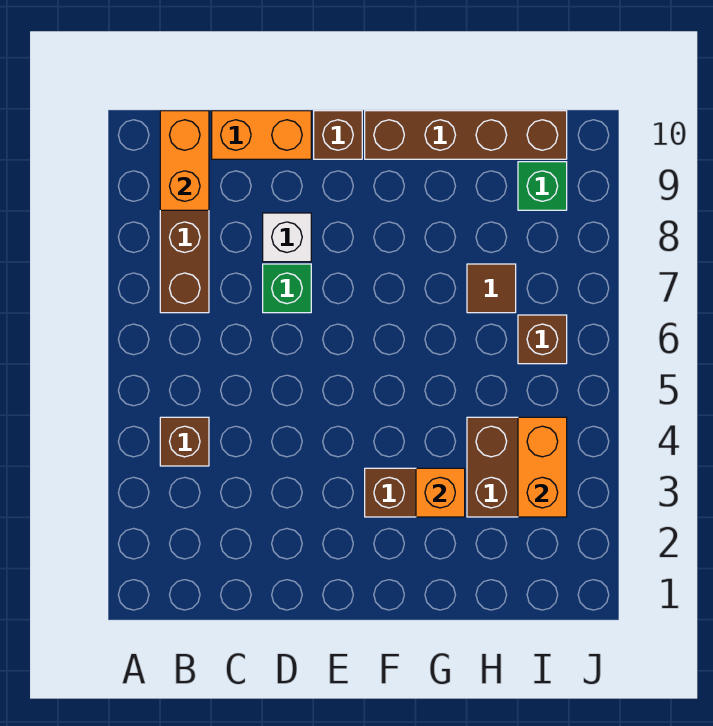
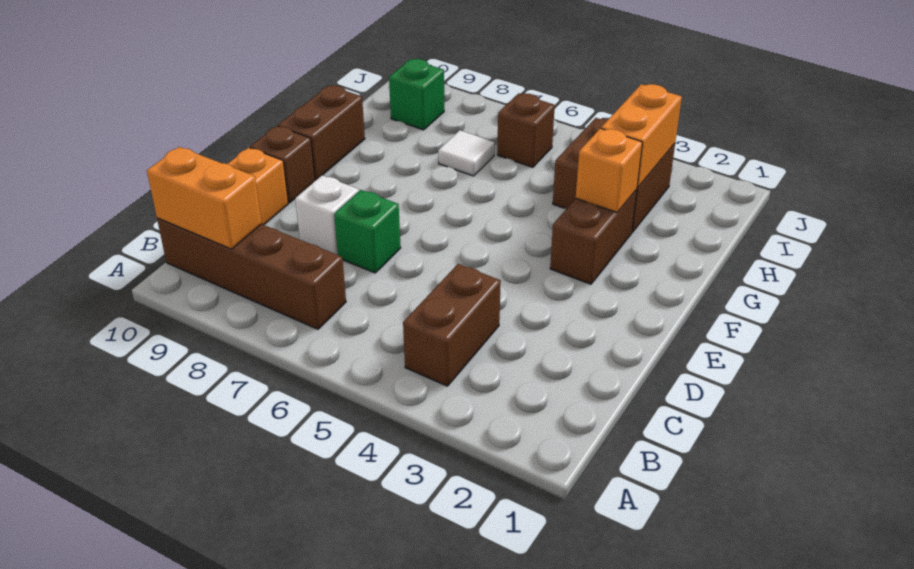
brown 1x1 brick [160,417,209,466] -> brown 1x2 brick [403,264,501,386]
brown 1x4 brick [365,111,567,159] -> brown 1x2 brick [278,85,365,180]
brown 1x1 tile [467,264,516,313] -> white 1x1 tile [438,130,495,176]
orange 1x2 brick [518,417,567,517] -> orange 1x2 brick turned to [601,84,682,188]

